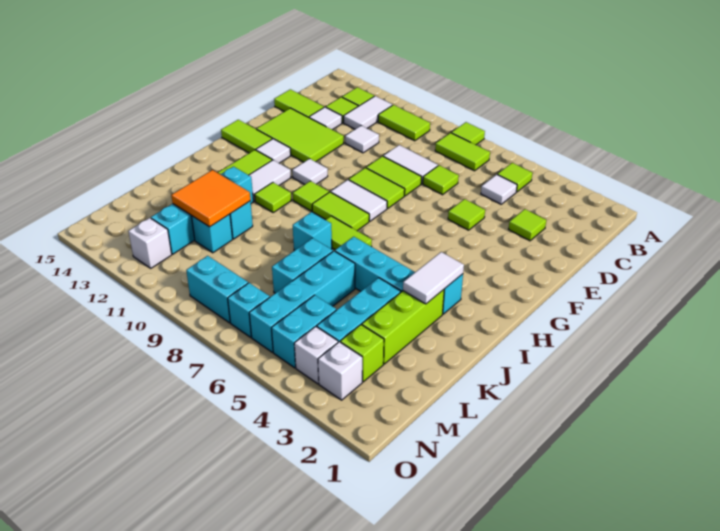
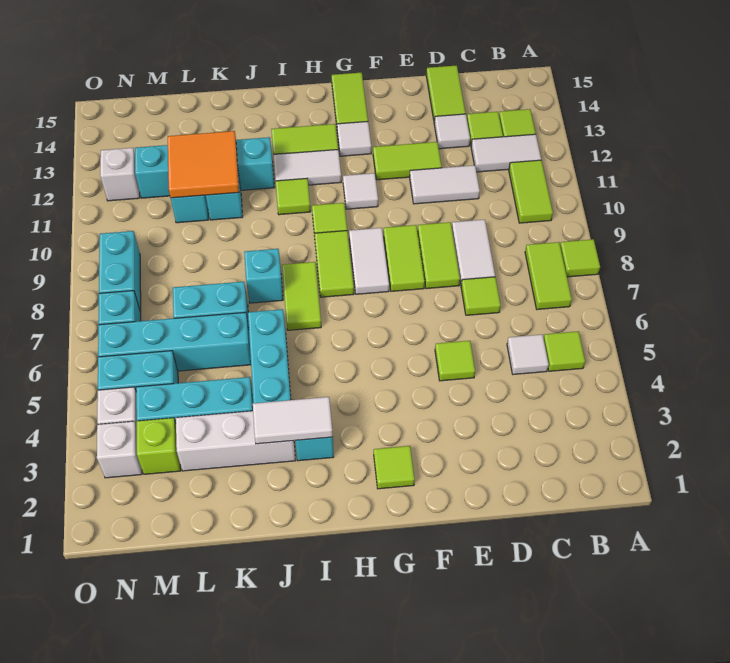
lime 1x1 tile [509,209,546,241] -> lime 1x1 tile moved to [374,446,415,489]
white 1x1 tile [345,126,379,153] -> white 1x2 tile [410,165,480,204]
lime 2x3 tile [257,108,344,162] -> lime 1x2 tile [373,142,442,180]
lime 1x3 brick [362,290,444,364] -> white 1x3 brick [176,411,296,471]

